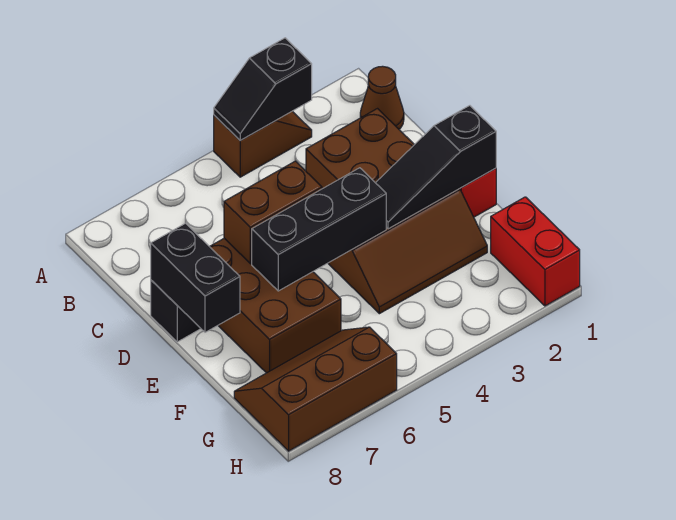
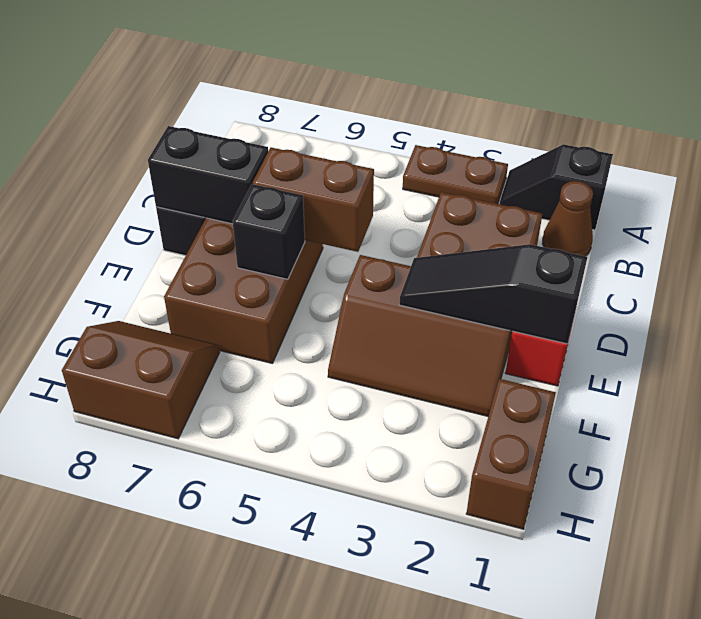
brown 1x2 slope [214,111,312,177] -> brown 1x2 plate [403,145,508,204]
black 1x2 slope [214,38,312,140] -> black 1x2 slope moved to [499,144,613,230]
black 1x2 brick [151,223,240,332] -> black 1x2 brick turned to [148,126,268,224]
black 1x3 brick [252,168,386,291] -> black 1x1 brick [233,184,305,279]
red 1x2 brick [491,197,580,306] -> brown 1x2 brick [466,379,556,529]
brown 2x3 slope [234,327,397,451] -> brown 2x2 slope [62,321,220,439]

